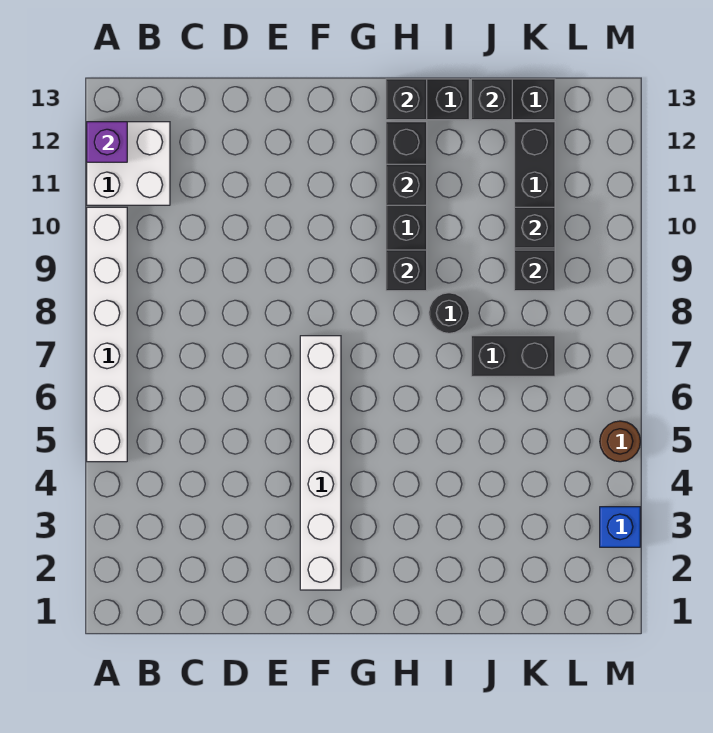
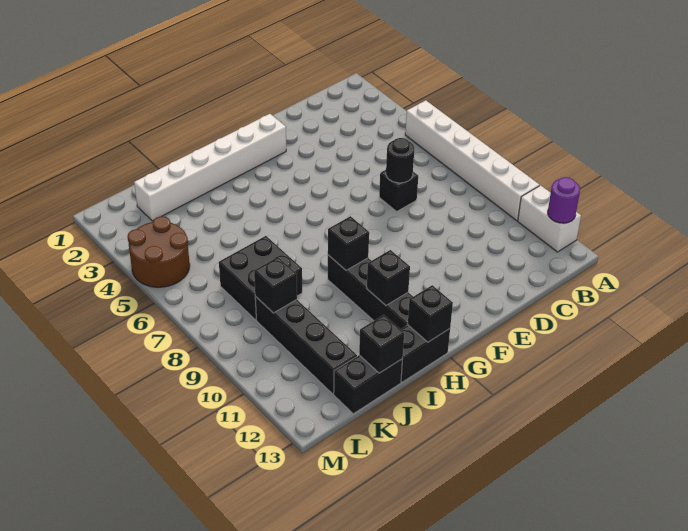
white 2x2 brick [87,122,170,205] -> white 1x2 brick [518,185,581,252]
purple 1x1 brick [87,122,127,162] -> purple 1x1 round brick [548,177,580,223]
white 1x6 brick [300,336,341,590] -> white 1x6 brick turned to [134,114,286,221]
black 1x1 round brick [429,293,469,333] -> black 1x1 round brick moved to [386,138,414,183]
black 1x2 brick [471,336,555,376] -> black 2x2 brick [219,236,302,320]
black 1x1 brick [514,207,555,248] -> black 1x1 brick moved to [379,170,418,211]
blue 1x1 brick [600,507,640,547] -> none
brown 1x1 round brick [600,421,640,462] -> brown 2x2 round brick [127,216,190,287]

